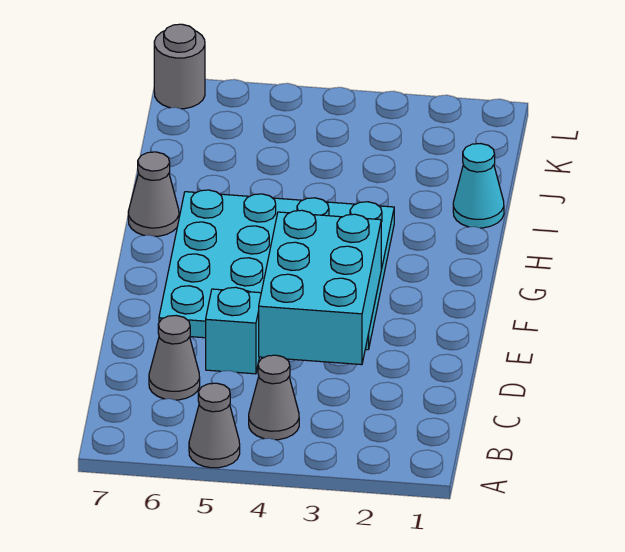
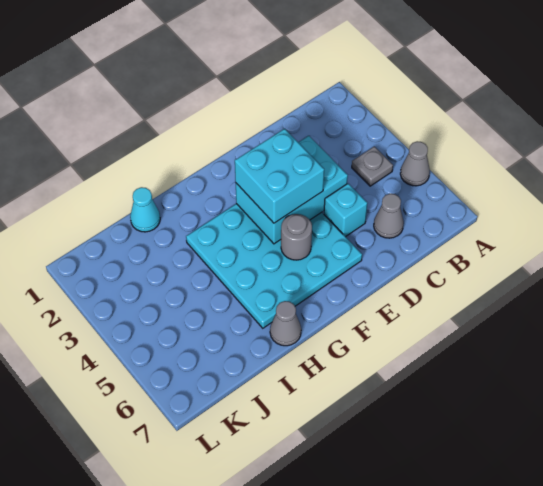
grey 1x1 cone [249,355,299,440] -> grey 1x1 plate [352,146,393,186]
none -> cyan 2x2 brick [235,129,324,223]
grey 1x1 round brick [154,24,205,109] -> grey 1x1 round brick moved to [281,214,312,260]

